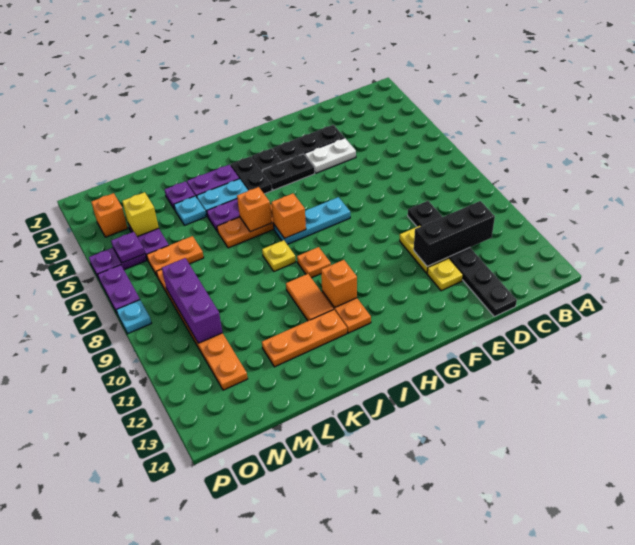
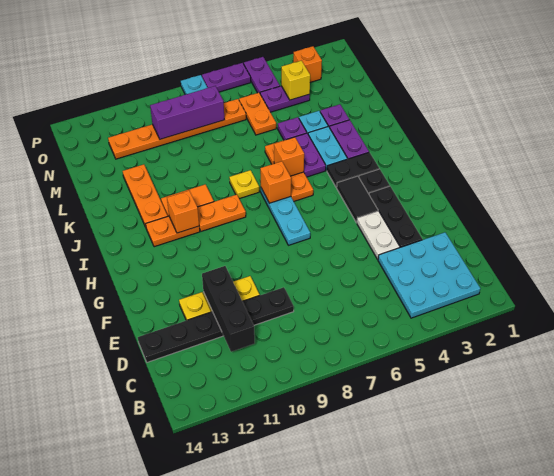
none -> cyan 3x3 plate [378,232,480,318]
black 1x2 plate [262,154,315,190] -> black 1x2 tile [336,176,378,223]
orange 1x1 plate [297,247,331,278] -> orange 1x2 plate [197,195,246,231]
purple 1x1 plate [111,232,145,263] -> purple 1x1 plate moved to [278,117,307,140]

